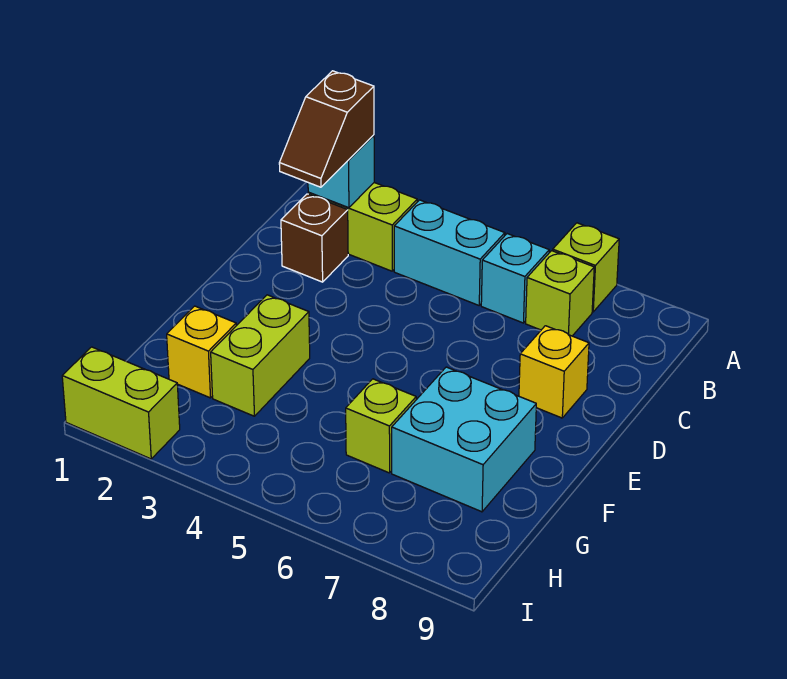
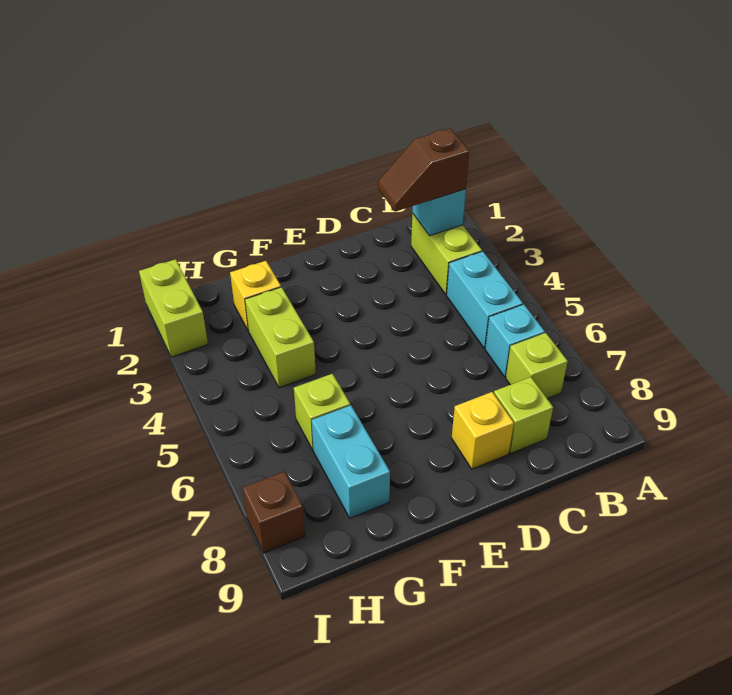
lime 1x1 brick [553,223,619,312] -> lime 1x1 brick moved to [494,377,553,453]
brown 1x1 brick [281,194,348,282] -> brown 1x1 brick moved to [243,471,305,553]
lime 1x2 brick [211,295,310,416] -> lime 1x2 brick turned to [245,287,316,388]
cyan 2x2 brick [392,367,536,512] -> cyan 1x2 brick [312,405,390,518]

